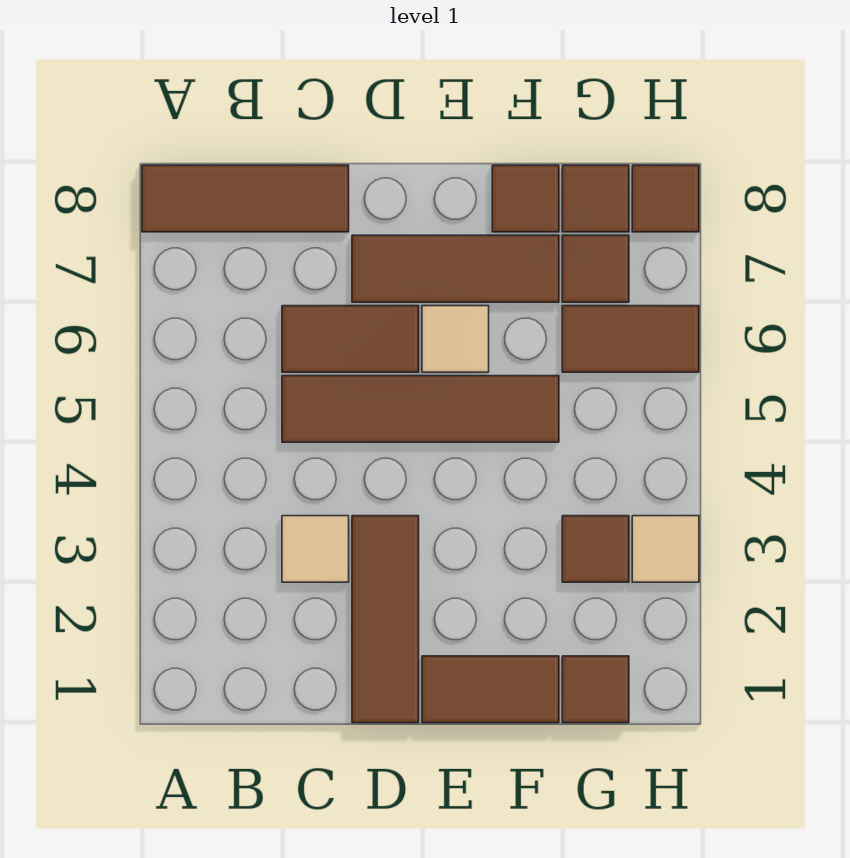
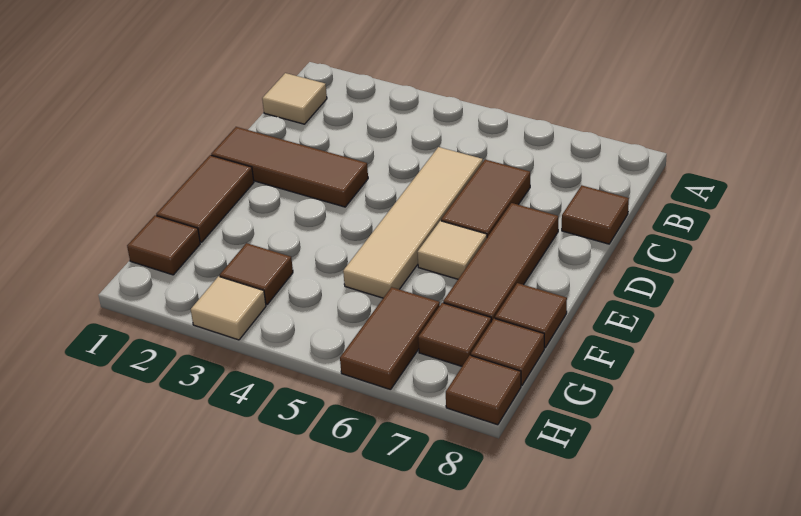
brown 1x3 tile [142,165,349,232] -> brown 1x1 tile [562,185,629,244]
tan 1x1 tile [282,516,349,582] -> tan 1x1 tile moved to [262,73,327,124]
brown 1x4 tile [282,376,559,442] -> tan 1x4 tile [343,147,483,298]

